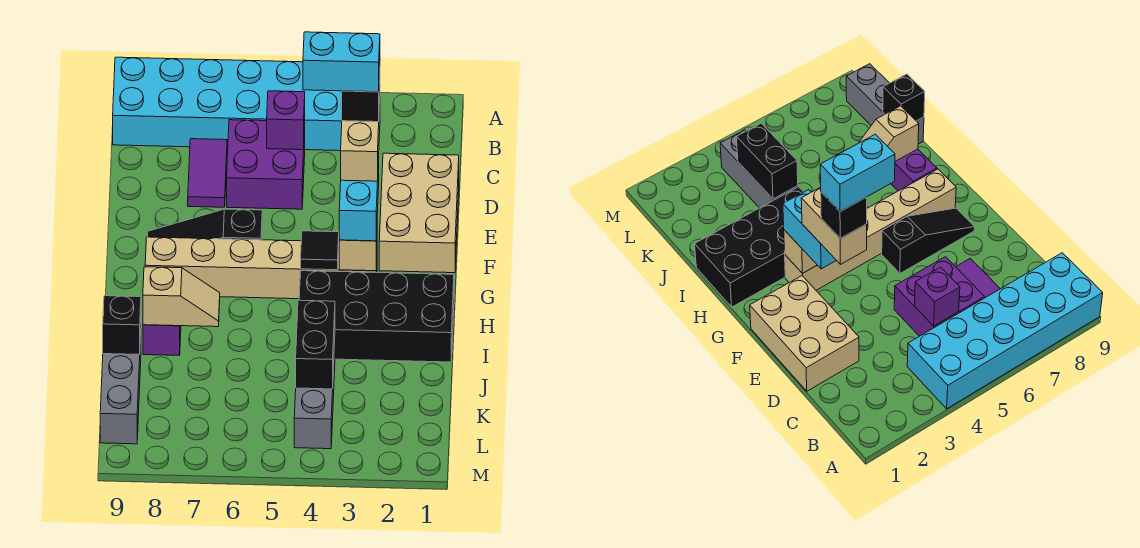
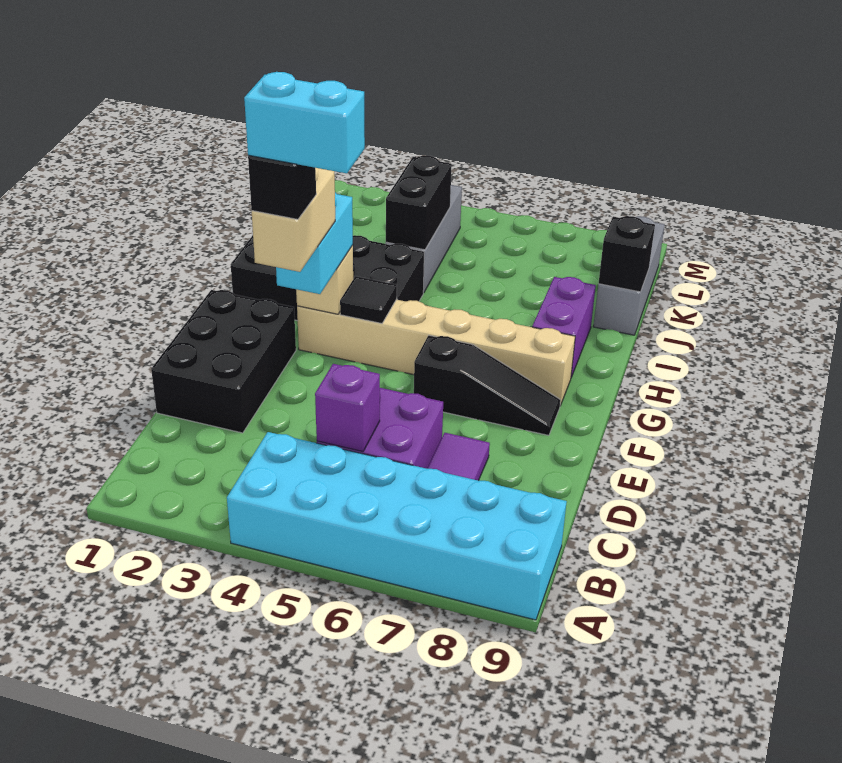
tan 2x3 brick [379,153,459,273] -> black 2x3 brick [151,290,296,433]
tan 1x2 slope [143,267,220,327] -> none

